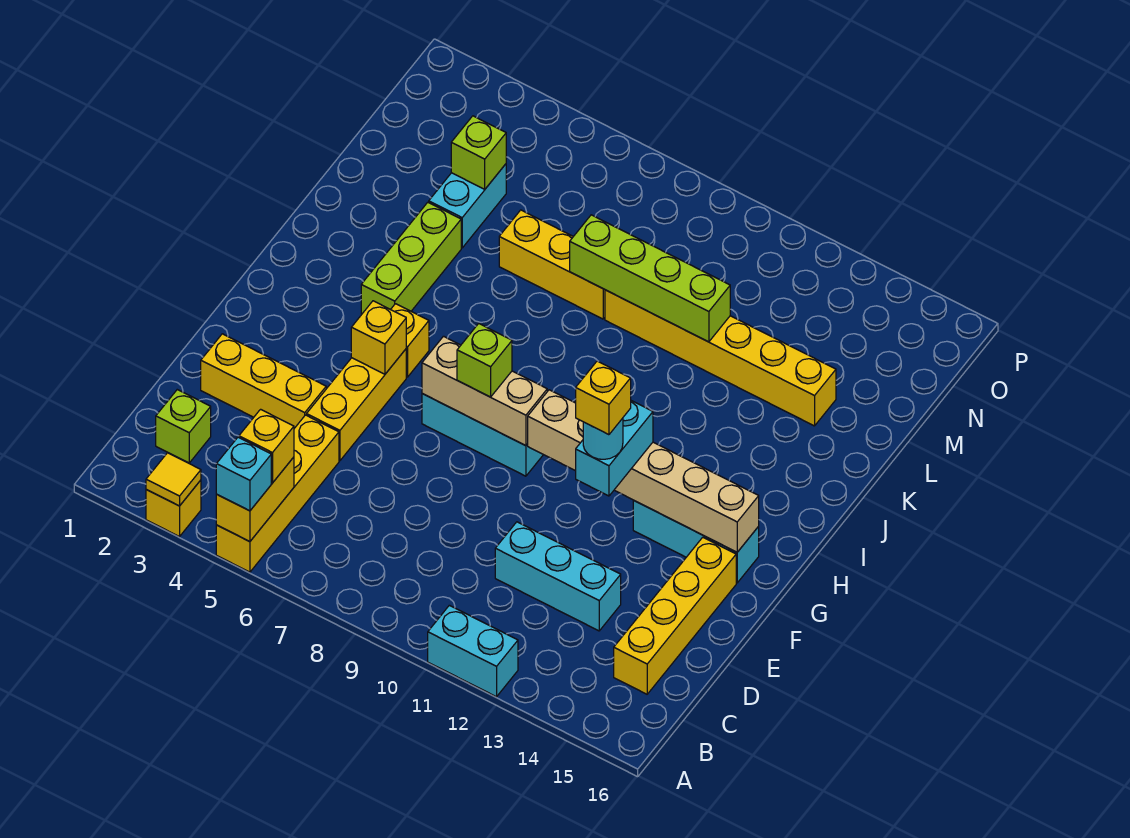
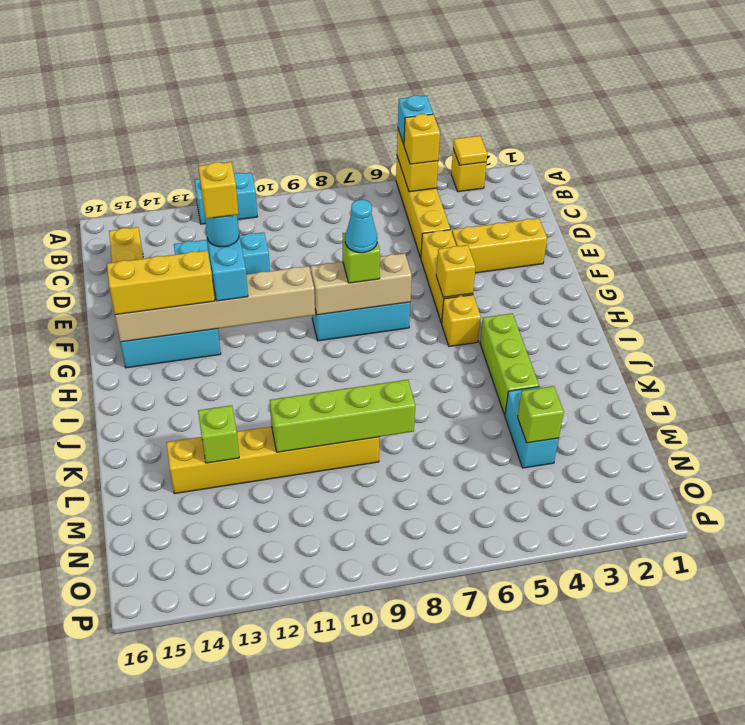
lime 1x1 brick [156,390,211,463] -> lime 1x1 brick moved to [198,405,239,463]
none -> cyan 1x1 cone [345,200,377,253]
yellow 1x3 brick [499,210,605,319] -> yellow 1x3 brick moved to [107,251,215,315]

